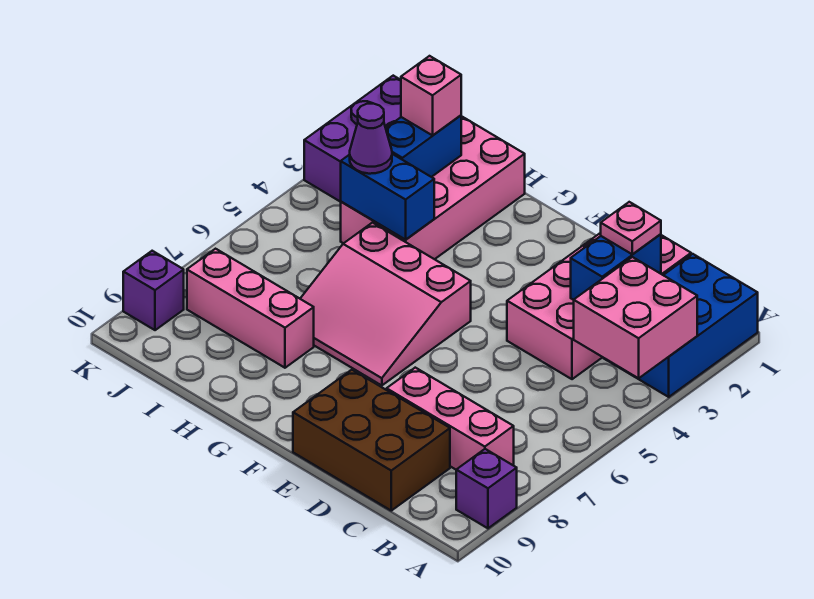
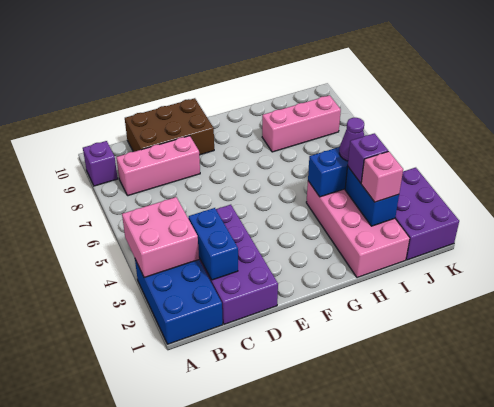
pink 2x4 brick [507,233,691,379] -> purple 2x4 brick [188,205,278,324]
pink 1x1 plate [601,202,661,254] -> none
pink 3x3 slope [300,223,471,386] -> none
purple 1x1 brick [123,251,184,330] -> purple 1x1 brick moved to [348,133,388,183]

